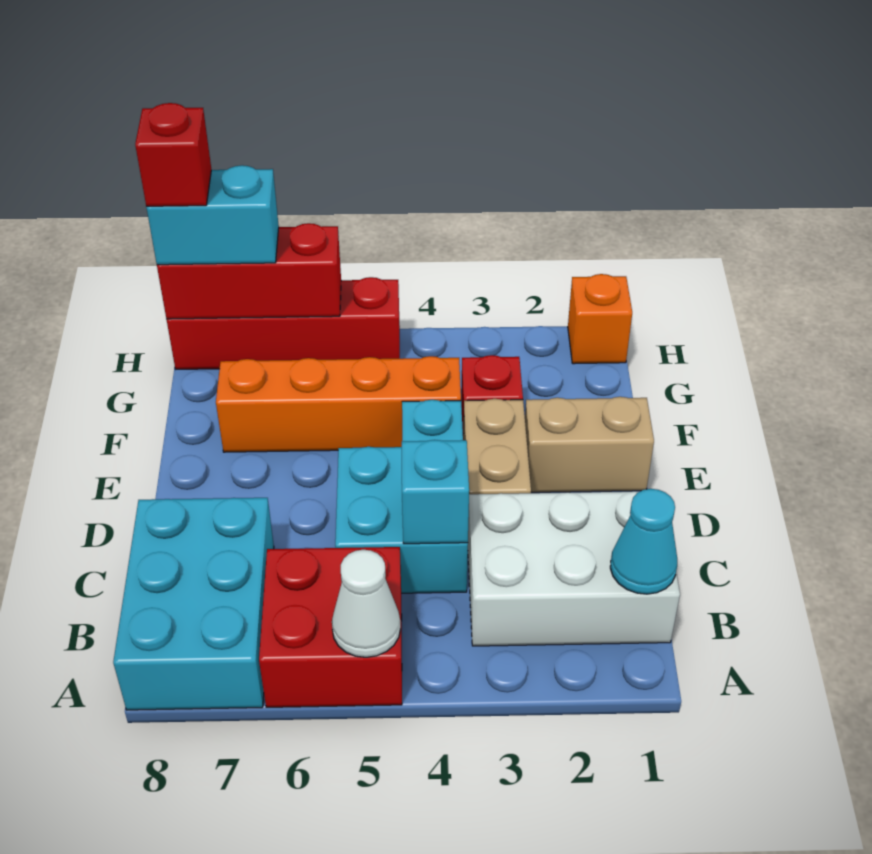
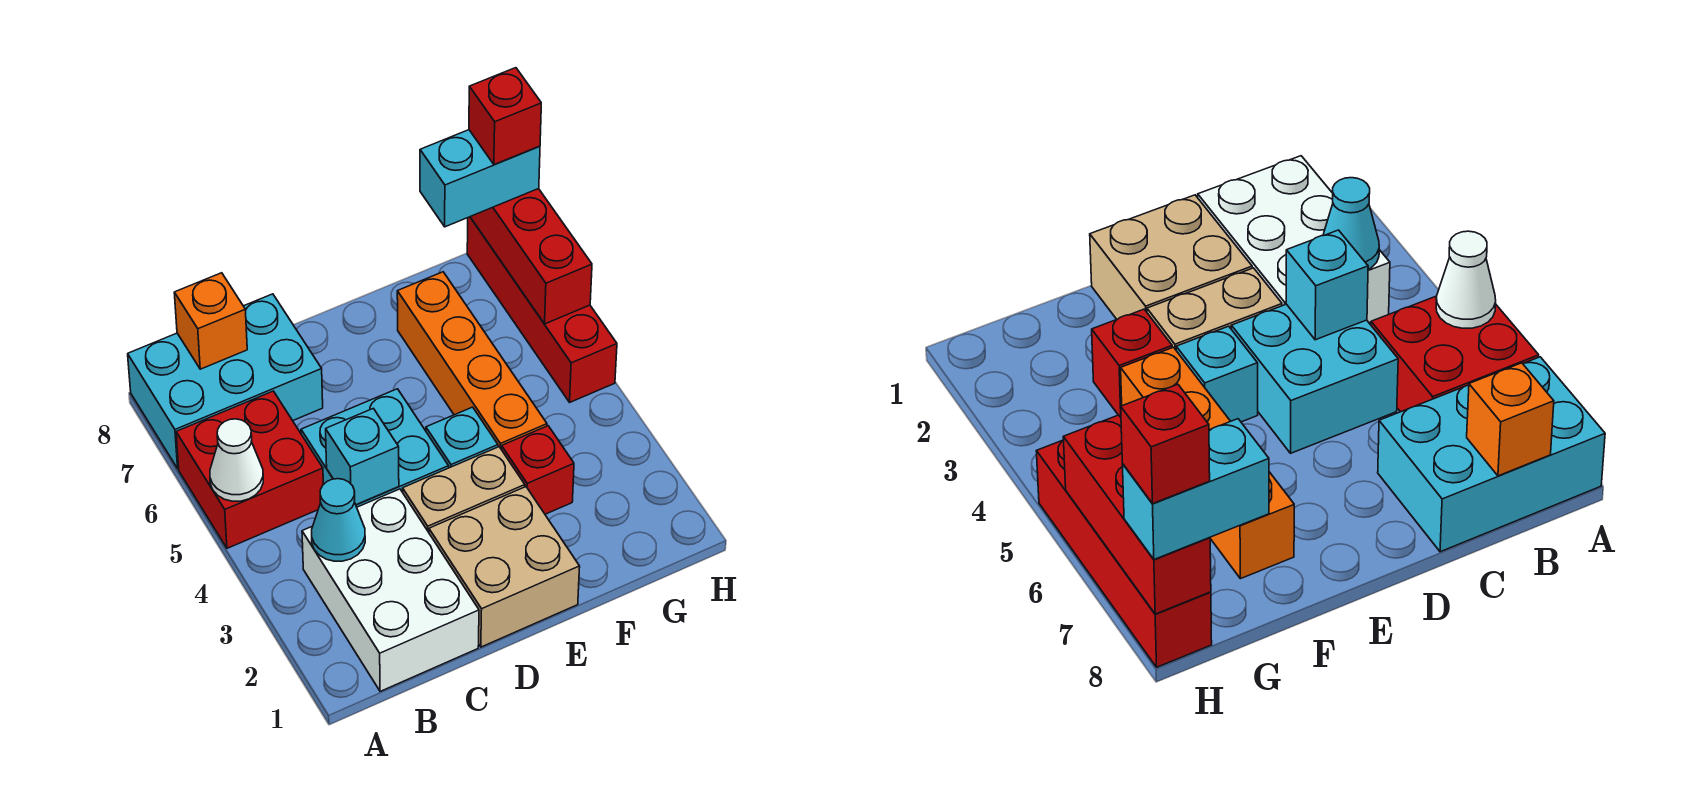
cyan 1x1 cone [610,489,677,594] -> cyan 1x1 cone moved to [312,479,365,561]
tan 1x2 brick [525,397,654,492] -> tan 2x2 brick [429,487,580,647]
orange 1x1 brick [568,274,632,364] -> orange 1x1 brick moved to [174,273,247,369]
cyan 1x2 brick [146,165,279,265] -> cyan 1x2 brick turned to [420,130,540,227]

